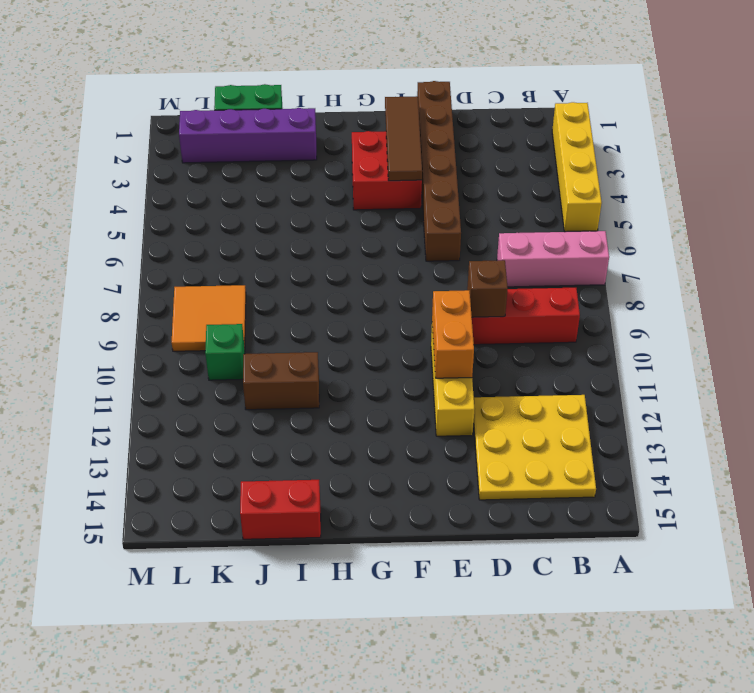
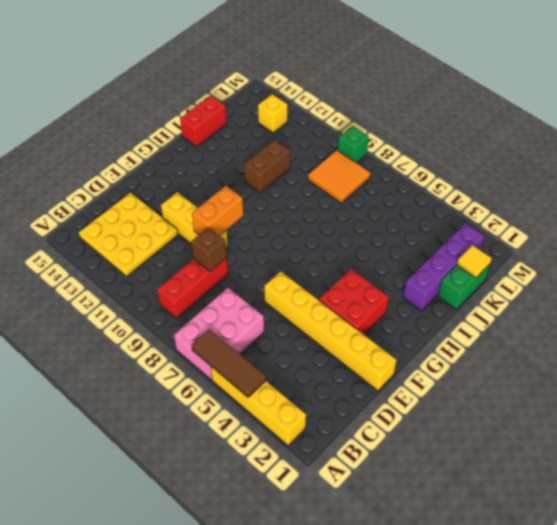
pink 1x3 brick [497,231,609,287] -> pink 2x3 brick [174,288,264,380]
brown 1x6 brick [417,81,461,261] -> yellow 1x6 brick [264,271,396,391]
orange 1x2 brick [432,290,474,378] -> orange 1x2 brick turned to [192,186,243,236]
brown 1x3 tile [385,96,422,181] -> brown 1x3 tile moved to [191,329,266,397]
none -> yellow 1x1 tile [457,245,492,278]
green 1x1 brick [205,324,245,380] -> green 1x1 brick moved to [338,126,369,163]
none -> yellow 1x1 brick [258,94,287,133]

